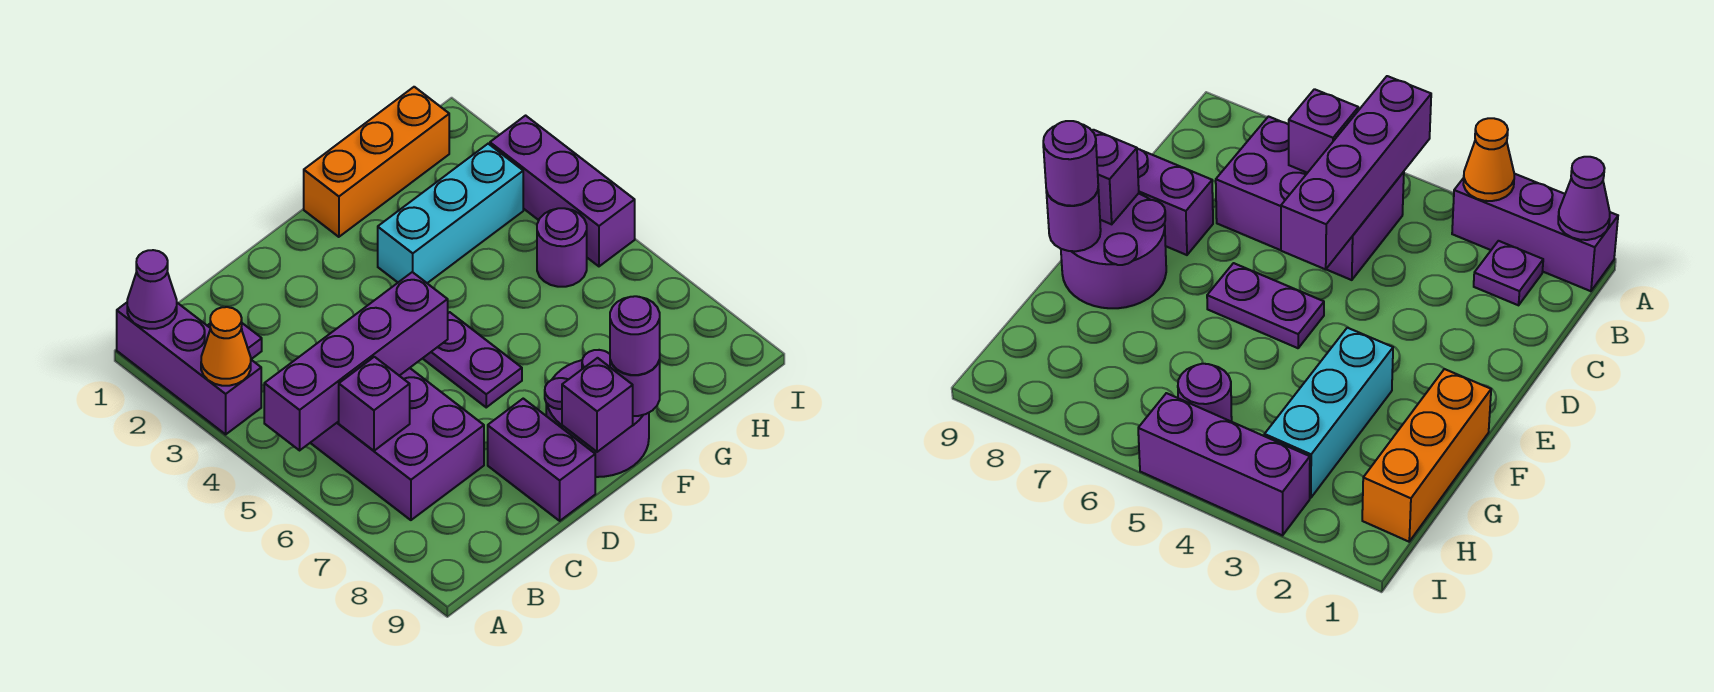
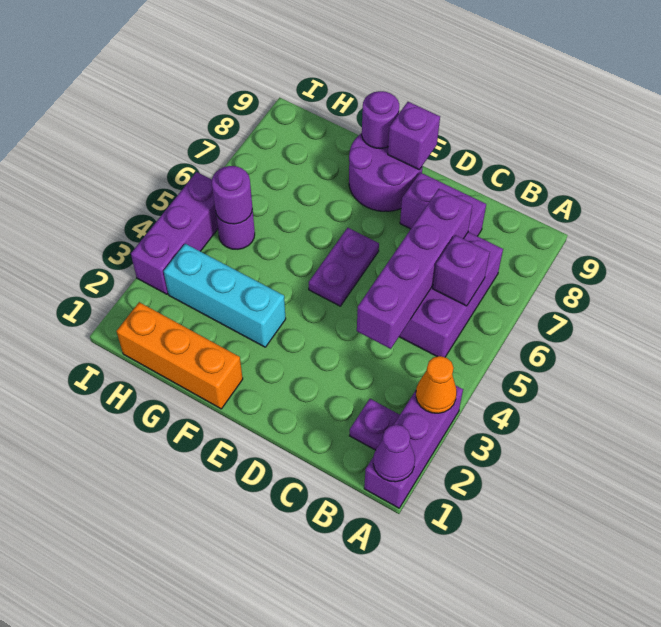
purple 1x4 brick [264,272,448,450] -> purple 1x4 brick turned to [357,189,472,349]
purple 1x2 brick [488,399,595,521] -> purple 1x2 brick turned to [400,172,486,236]
purple 1x1 round brick [610,296,660,375] -> purple 1x1 round brick moved to [212,166,252,224]

